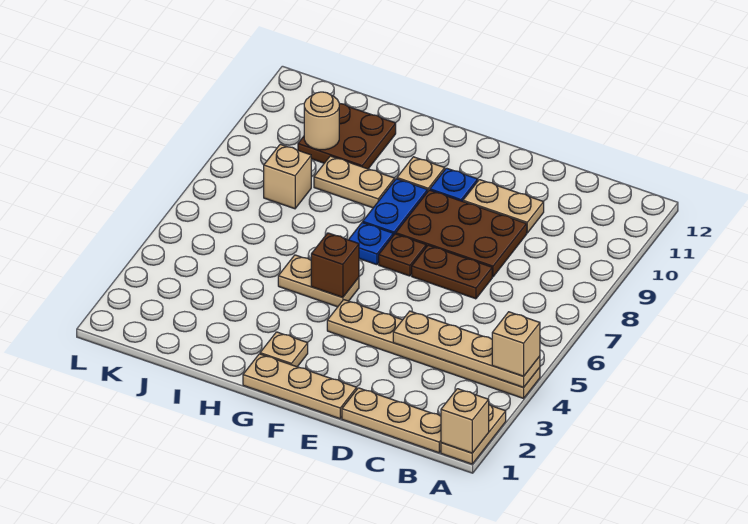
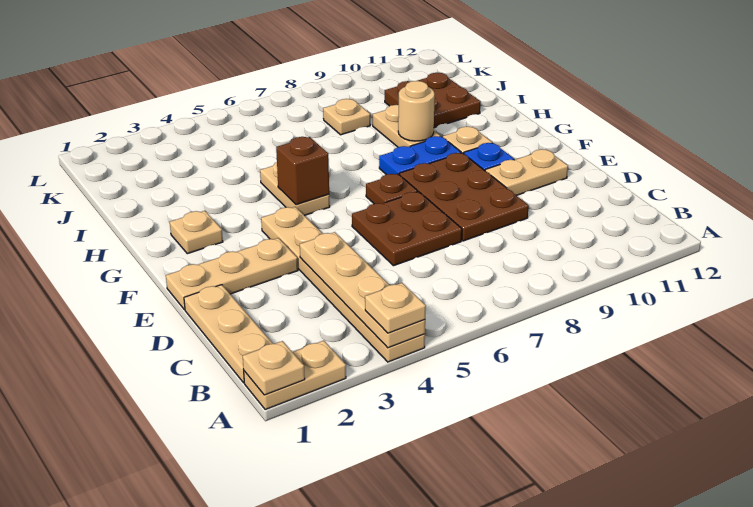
tan 1x1 brick [441,389,489,453] -> tan 1x1 plate [243,341,305,395]
tan 1x1 brick [492,312,540,376] -> tan 1x1 plate [365,283,426,333]
brown 1x2 plate [412,245,492,299] -> brown 2x2 plate [352,192,462,266]
tan 1x2 plate [463,180,544,233] -> tan 1x2 plate turned to [485,149,568,196]
tan 1x3 plate [243,354,357,419] -> tan 1x3 plate turned to [166,238,298,310]
blue 1x1 plate [349,222,393,265] -> none
tan 1x1 brick [264,144,311,209] -> tan 1x1 plate [323,99,370,135]
tan 1x1 round brick [304,92,339,150] -> tan 1x1 round brick moved to [398,81,435,141]

